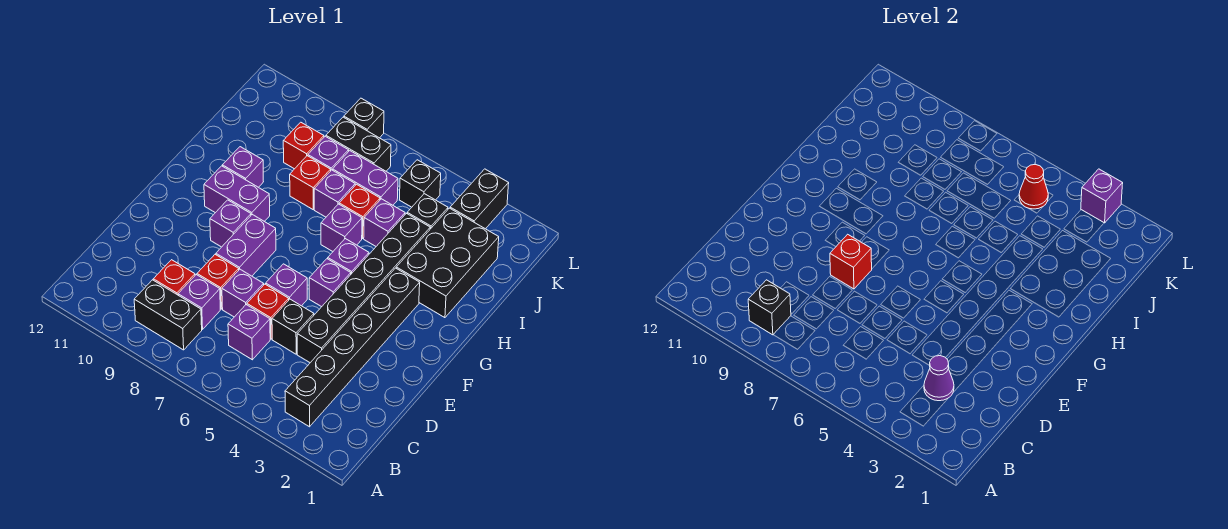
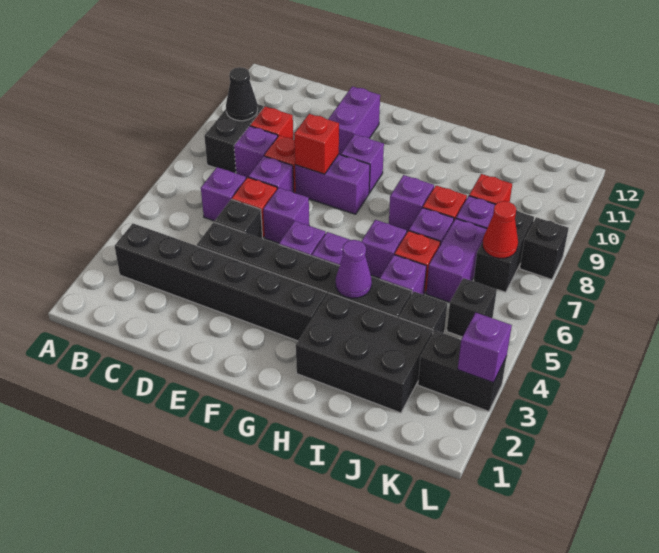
black 1x1 brick [748,280,791,335] -> black 1x1 cone [226,67,258,121]
purple 1x1 cone [924,356,954,401] -> purple 1x1 cone moved to [336,240,372,298]
purple 1x2 brick [204,166,270,222] -> purple 1x2 brick moved to [328,86,380,155]
purple 1x1 brick [222,147,263,187] -> purple 1x1 brick moved to [389,175,434,232]
red 1x1 cone [1019,165,1048,209] -> red 1x1 cone moved to [482,201,518,258]

